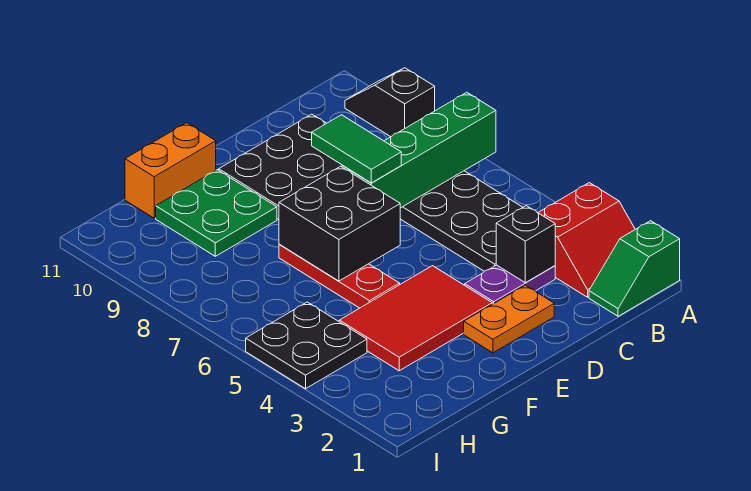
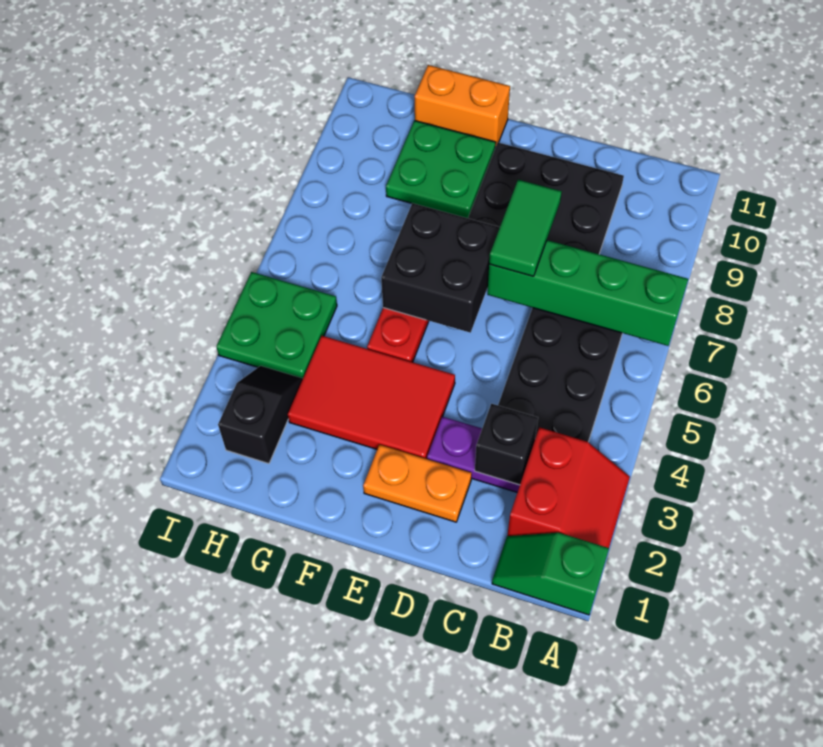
red 2x2 slope [538,183,635,297] -> red 2x2 slope turned to [507,427,630,548]
black 1x2 slope [345,68,435,137] -> black 1x2 slope moved to [218,366,303,464]
black 2x2 plate [246,302,367,389] -> green 2x2 plate [216,272,337,378]

